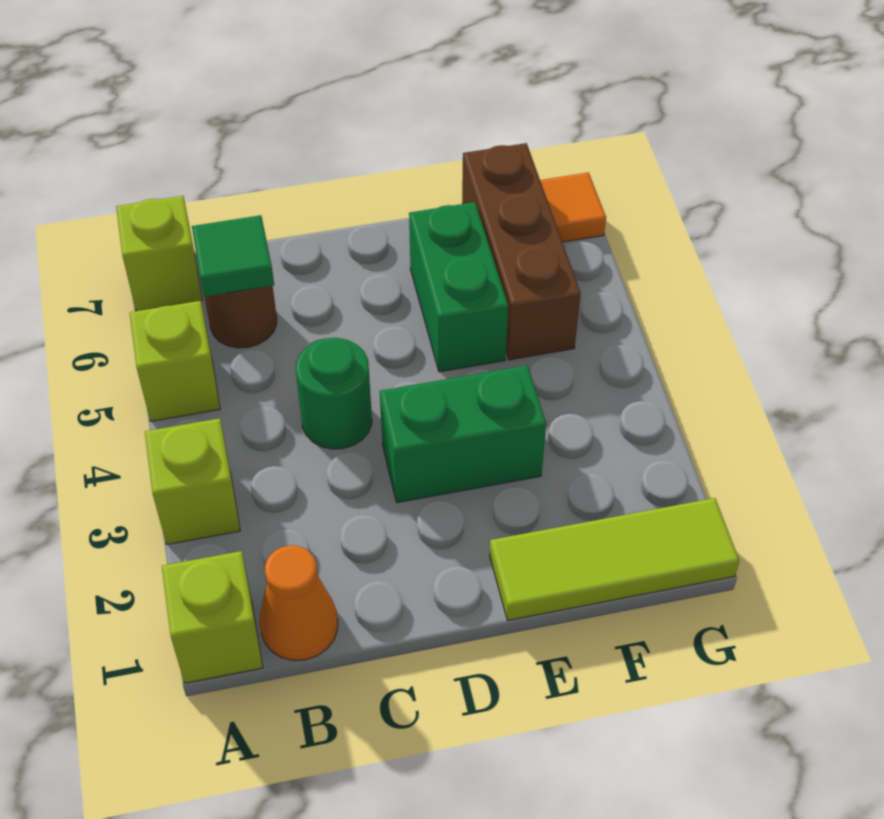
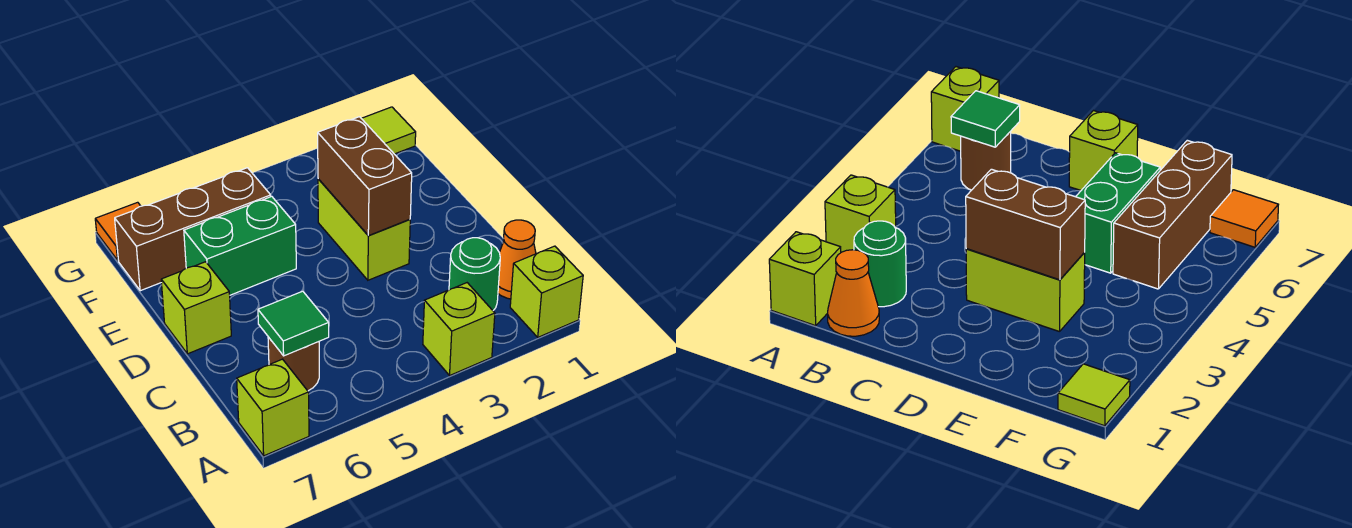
lime 1x1 brick [130,301,220,421] -> lime 1x1 brick moved to [161,262,231,354]
green 1x1 round brick [296,338,372,449] -> green 1x1 round brick moved to [449,238,500,310]
green 1x2 brick [380,365,546,503] -> lime 1x2 brick [318,179,410,280]
none -> brown 1x2 brick [318,117,412,236]
lime 1x3 tile [490,498,739,620] -> lime 1x1 tile [361,107,416,154]

